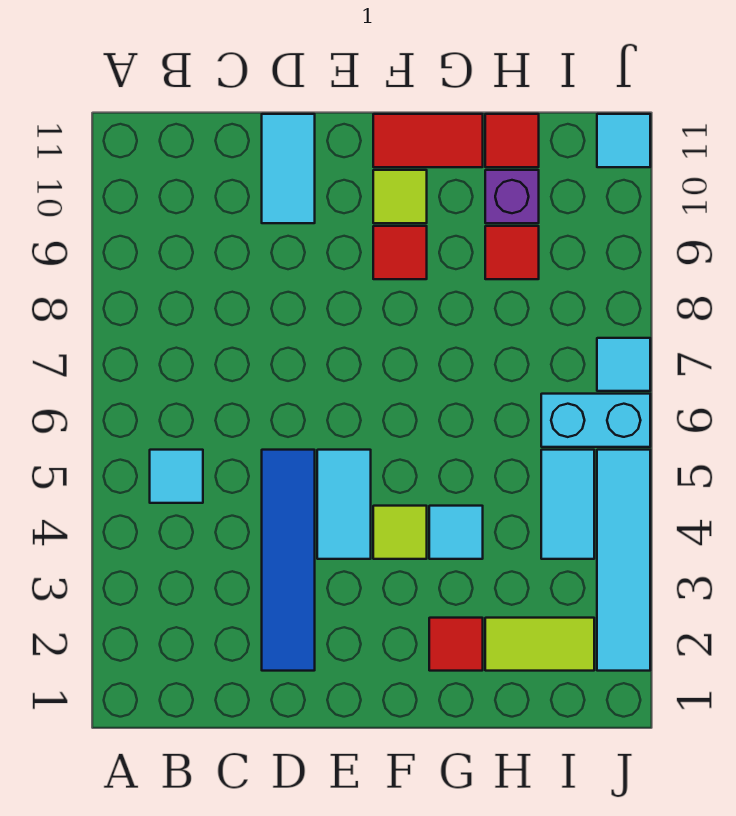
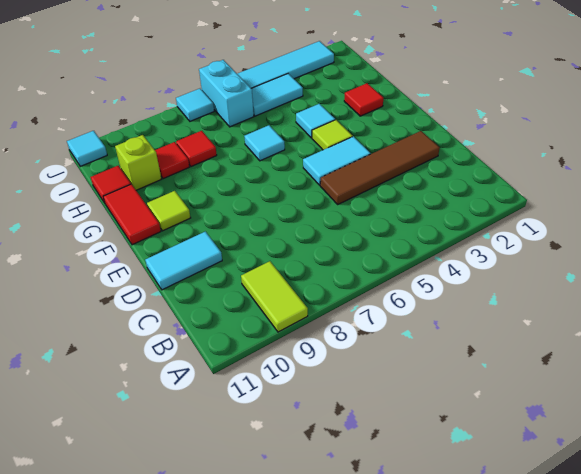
cyan 1x1 tile [150,450,203,503] -> cyan 1x1 tile moved to [244,125,285,161]
blue 1x4 tile [262,450,315,671] -> brown 1x4 tile [320,131,440,204]
red 1x1 tile [373,226,427,279] -> red 1x1 tile moved to [176,131,217,167]
lime 1x2 tile [485,618,594,671] -> lime 1x2 tile moved to [241,261,308,332]
purple 1x1 brick [485,170,539,223] -> lime 1x1 brick [115,135,161,190]

